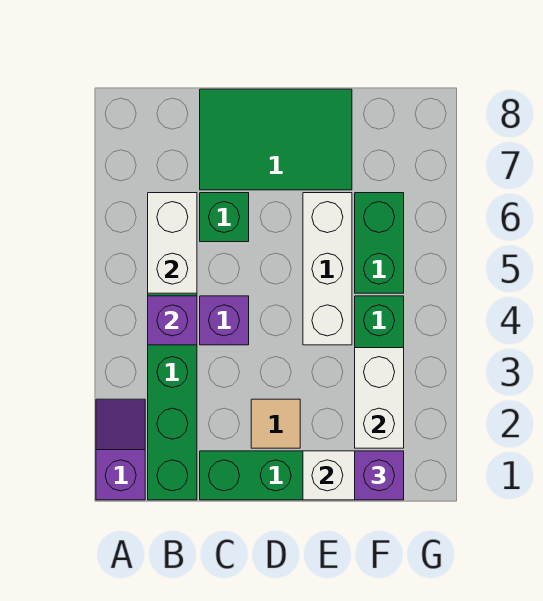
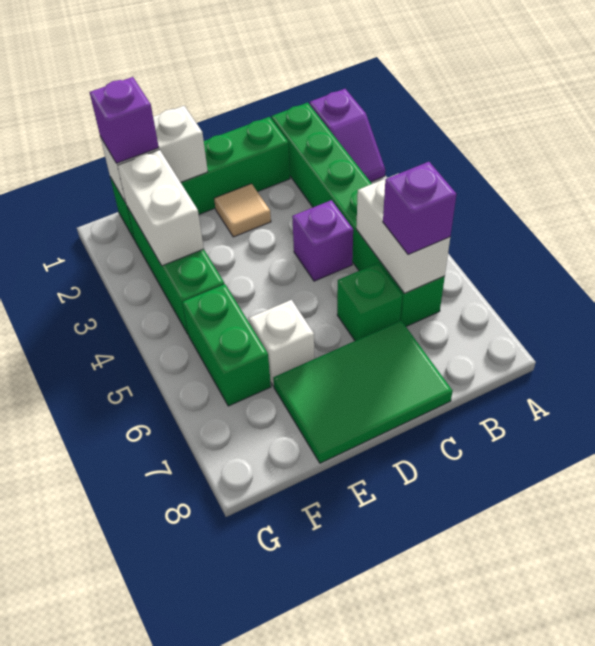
purple 1x1 brick [148,296,197,345] -> purple 1x1 brick moved to [383,162,456,254]
white 1x3 brick [303,193,352,345] -> white 1x1 brick [249,300,315,386]

